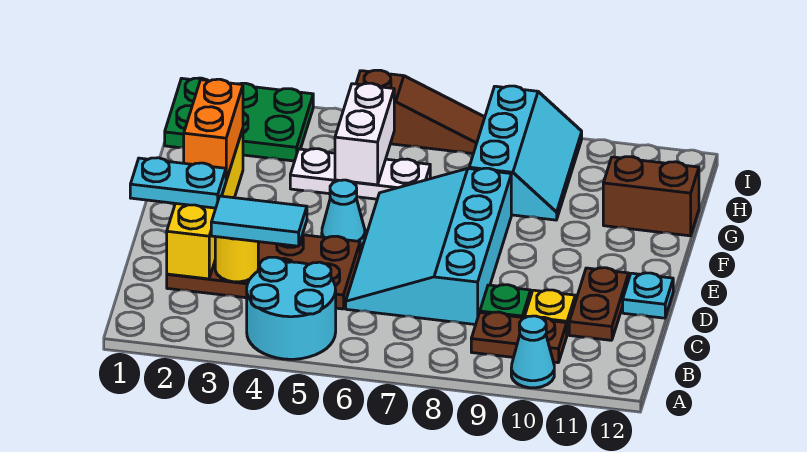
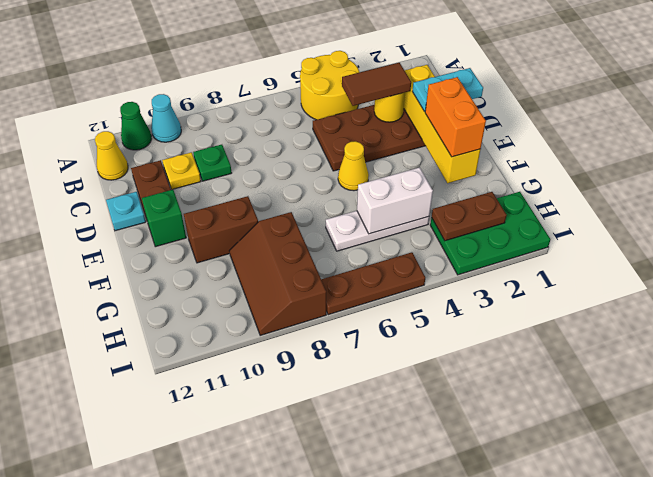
cyan 2x2 round brick [247,257,336,359] -> yellow 2x2 round brick [300,51,359,120]
none -> green 1x1 cone [120,102,152,150]
brown 1x2 plate [471,312,567,363] -> brown 1x2 plate moved to [432,192,507,241]
none -> yellow 1x1 cone [95,131,128,180]
cyan 1x2 tile [211,196,307,246] -> brown 1x2 tile [342,63,411,106]
cyan 3x4 slope [346,168,511,325] -> none
cyan 1x1 cone [322,180,365,246] -> yellow 1x1 cone [338,141,369,191]
none -> green 1x1 brick [142,190,186,247]
white 1x2 brick [335,83,394,185] -> white 1x2 brick turned to [357,167,433,234]
cyan 2x3 slope [469,86,582,220] -> brown 2x3 slope [229,212,326,336]
brown 1x2 brick [603,157,699,236] -> brown 1x2 brick moved to [184,196,258,263]
brown 1x3 slope [356,70,485,154] -> brown 1x3 plate [321,252,425,315]

